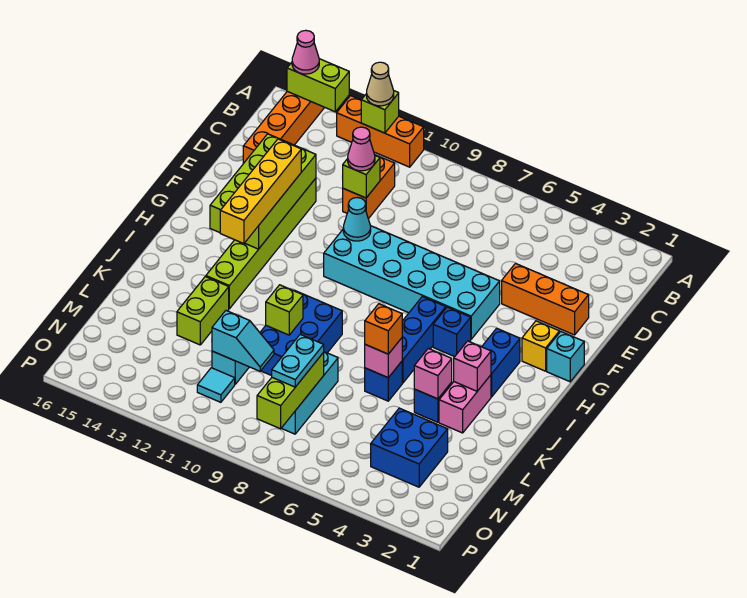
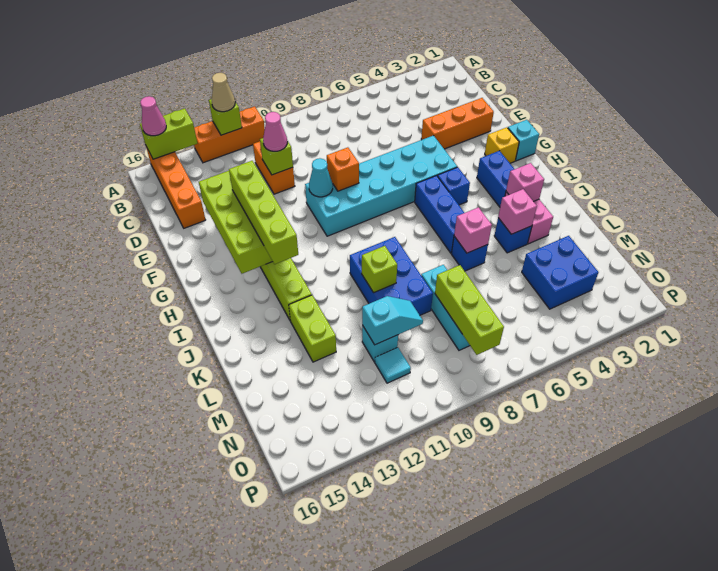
yellow 1x4 brick [220,139,301,244] -> lime 1x4 brick [229,161,298,264]
orange 1x1 brick [365,304,402,354] -> orange 1x1 brick moved to [327,147,359,191]
cyan 1x2 plate [272,334,324,387] -> none

